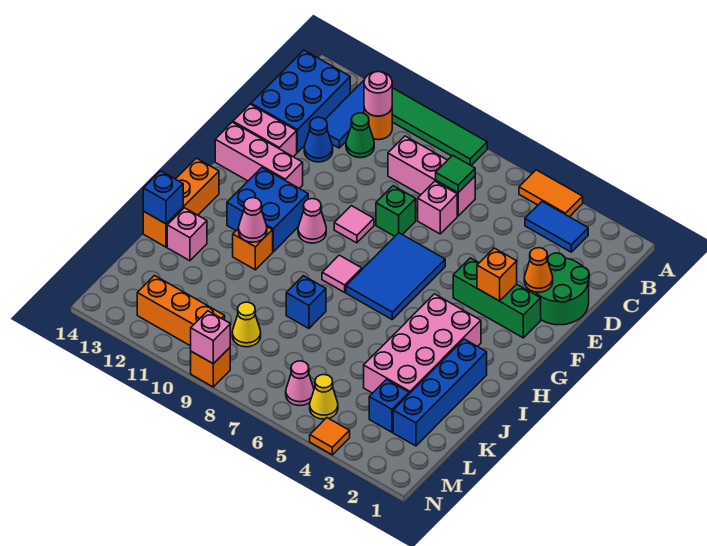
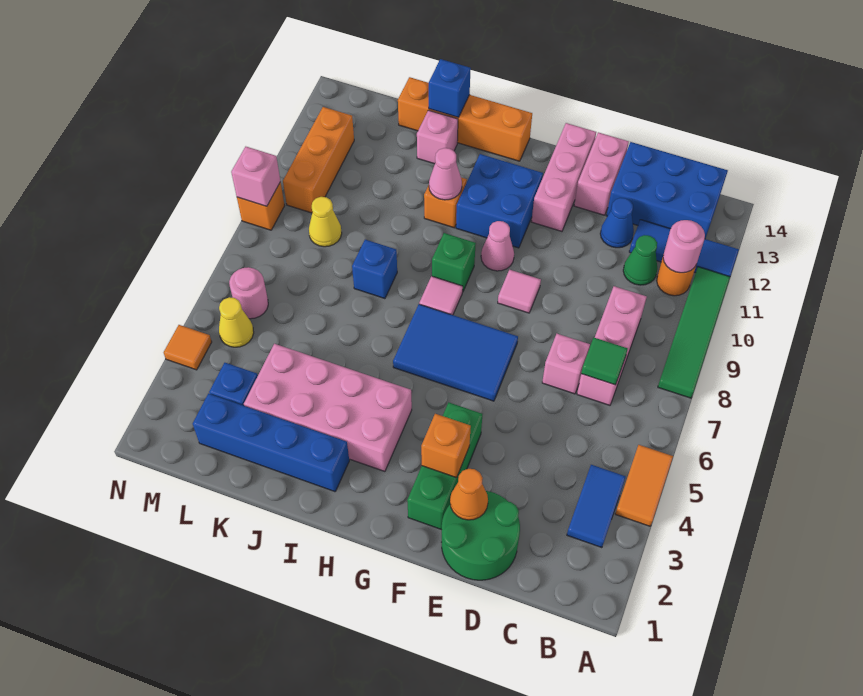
green 1x1 brick [376,186,416,236] -> green 1x1 brick moved to [432,233,476,291]
orange 1x3 brick [143,158,219,247] -> orange 1x4 brick [398,77,532,161]
pink 1x1 cone [286,361,314,406] -> pink 1x1 round brick [229,267,268,319]

